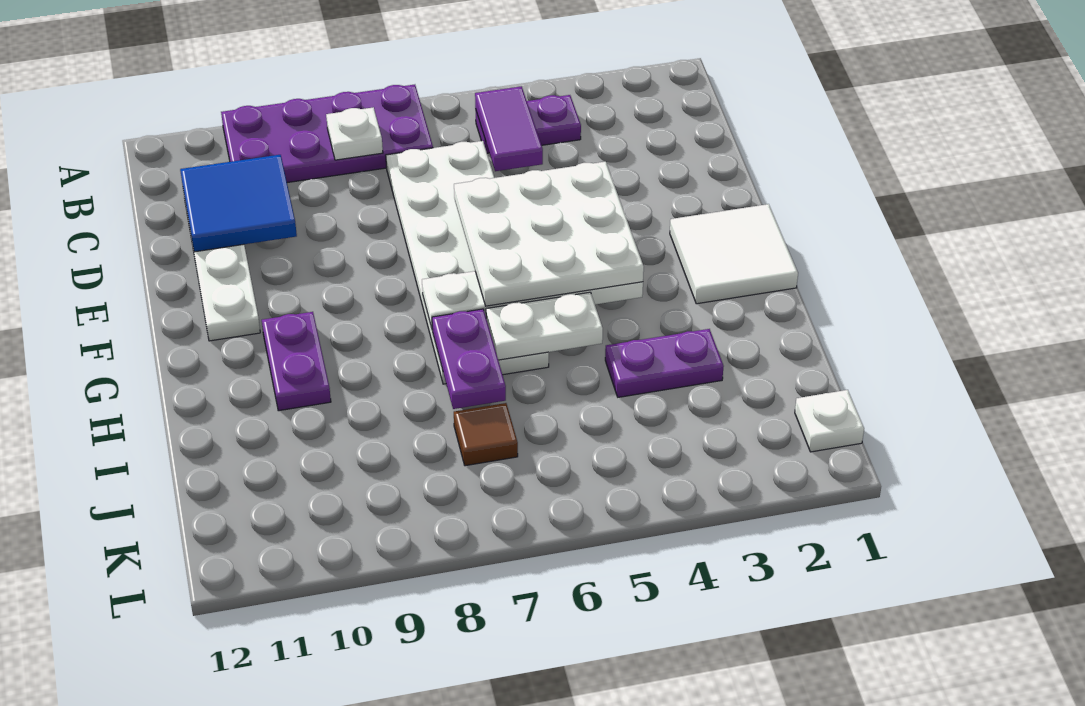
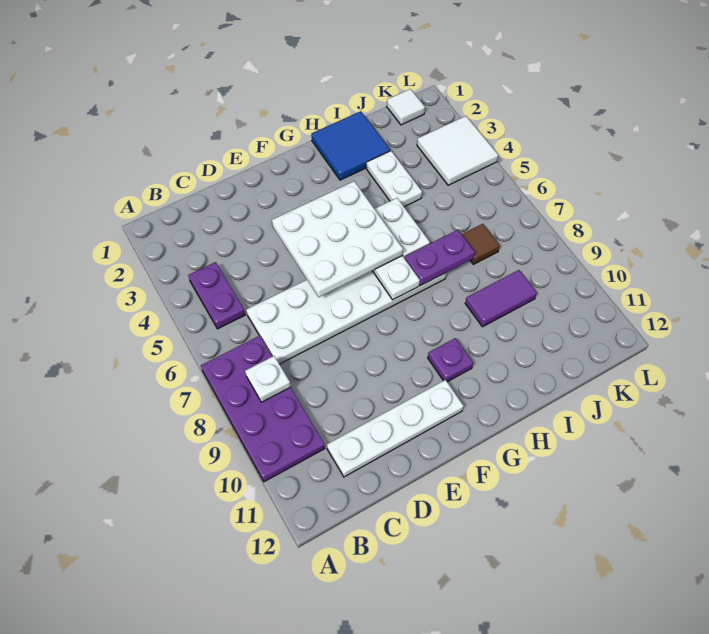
purple 1x2 tile [475,86,543,171] -> purple 1x2 tile moved to [465,270,537,327]
blue 2x2 tile [180,155,297,252] -> blue 2x2 tile moved to [311,111,390,180]
white 2x2 tile [670,204,798,304] -> white 2x2 tile moved to [417,116,498,185]
purple 1x2 plate [262,312,331,411] -> purple 1x1 plate [428,338,473,382]
purple 1x2 plate [605,329,724,397] -> white 1x2 plate [367,151,422,207]
white 1x1 plate [795,390,864,452] -> white 1x1 tile [387,89,425,125]

